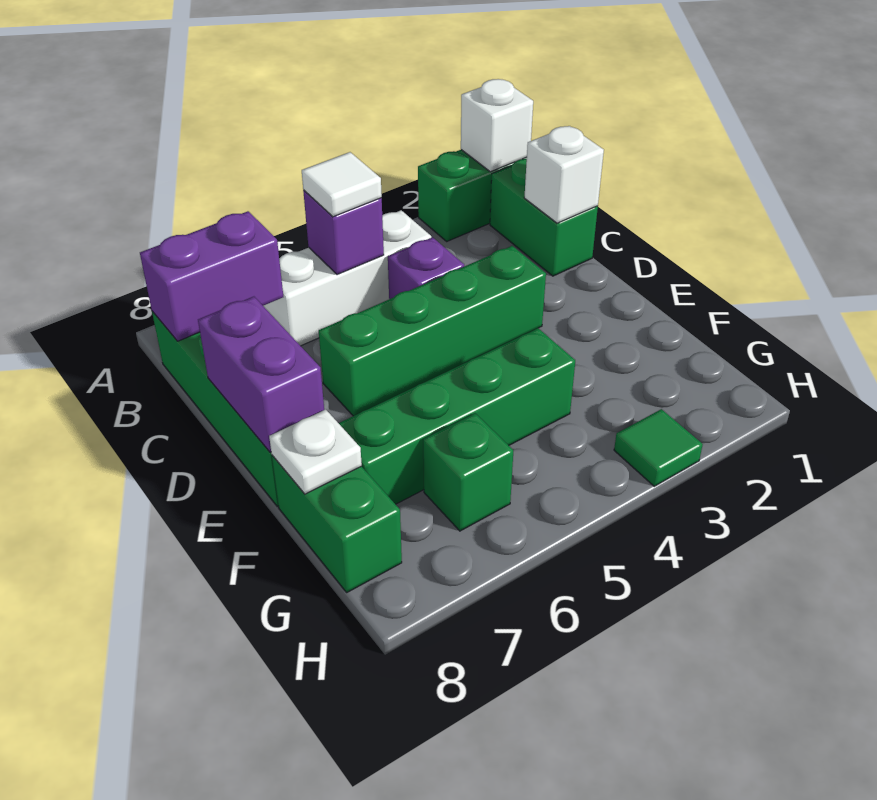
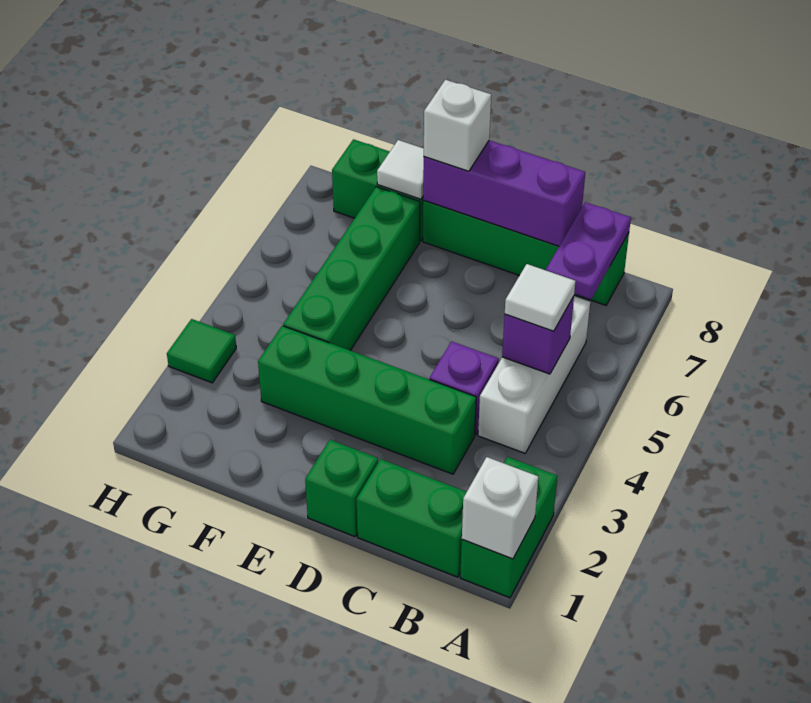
purple 1x2 brick [140,211,283,341] -> purple 1x2 plate [546,202,631,299]
white 1x1 brick [524,126,604,223] -> white 1x1 brick moved to [424,80,491,171]
green 1x4 brick [319,246,546,416] -> green 1x4 brick turned to [258,326,476,474]
purple 1x2 brick [198,297,324,452] -> purple 1x3 brick [423,140,585,246]
white 1x1 plate [269,409,362,494] -> white 1x1 tile [377,140,424,199]
green 1x1 brick [423,413,513,531] -> green 1x1 brick moved to [305,440,378,537]

